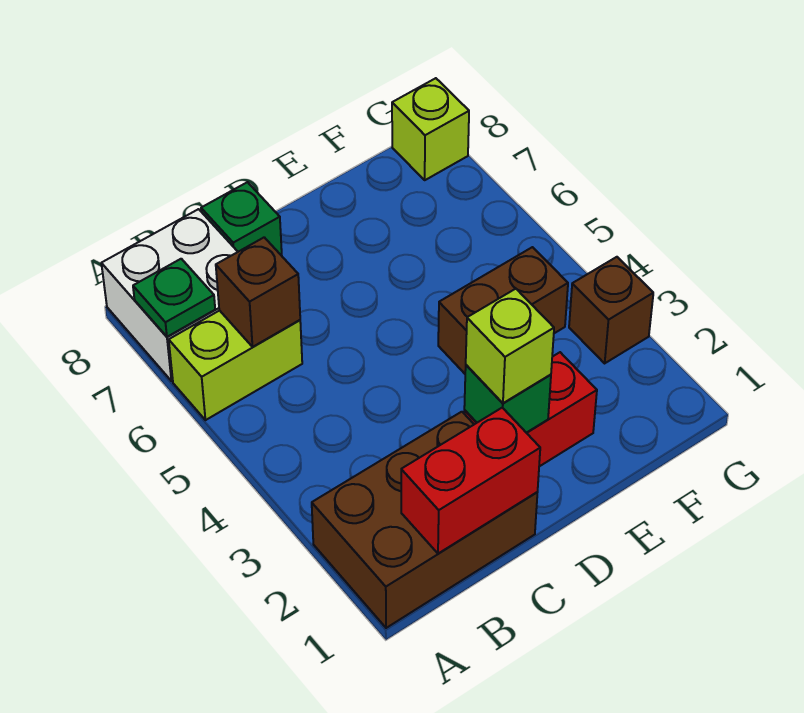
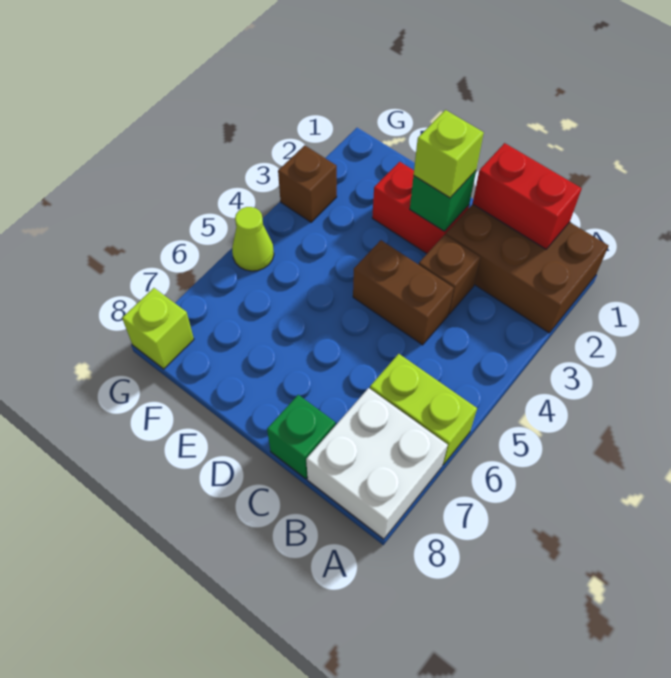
green 1x1 plate [133,259,215,337] -> none
brown 1x1 brick [216,237,300,347] -> brown 1x1 brick moved to [419,235,480,314]
brown 1x2 brick [438,247,568,374] -> brown 1x2 brick moved to [353,240,454,345]
none -> lime 1x1 cone [232,207,274,271]

